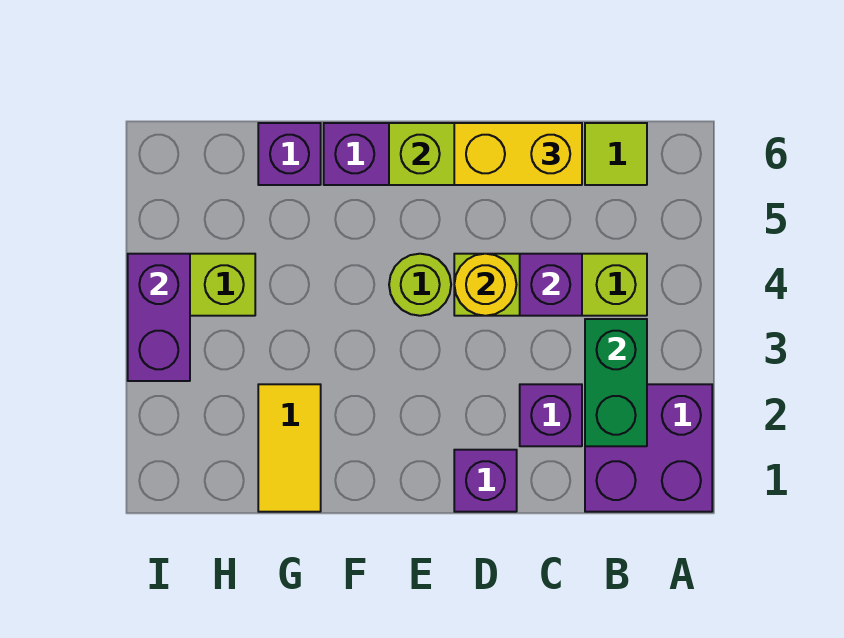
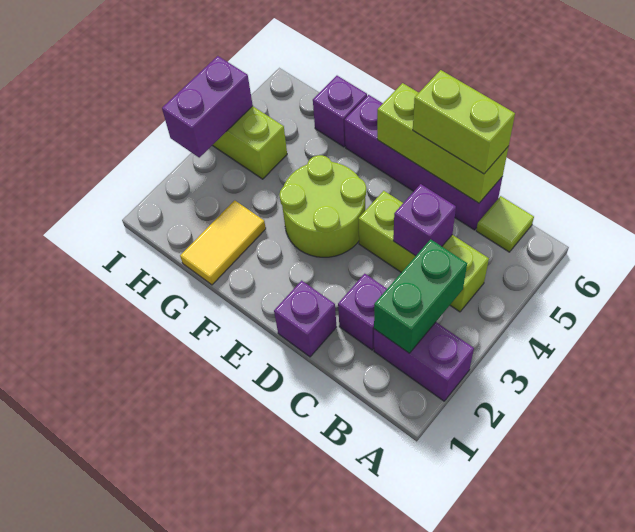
purple 2x2 brick [585,384,712,512] -> purple 1x2 brick [374,322,474,401]
yellow 1x2 brick [454,123,582,185] -> lime 1x2 brick [413,70,515,174]
yellow 1x1 round brick [454,254,517,316] -> none
lime 1x1 round brick [389,254,451,316] -> lime 2x2 round brick [279,155,366,257]

